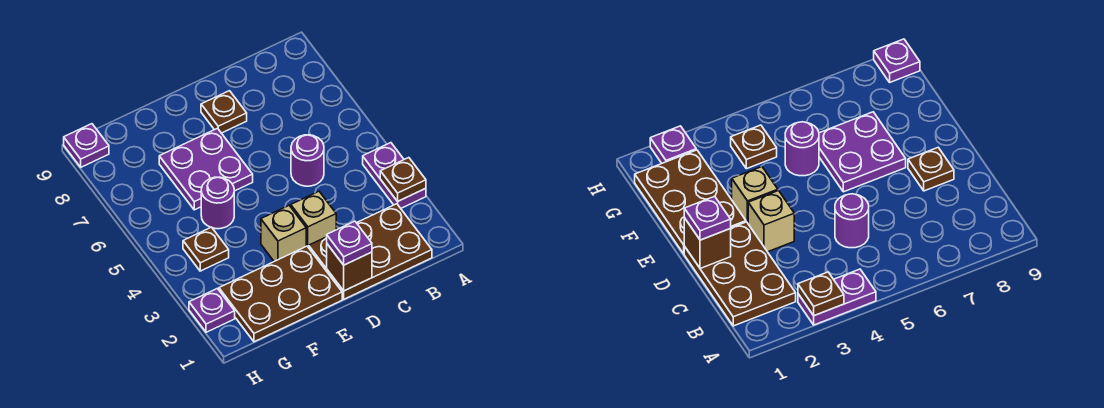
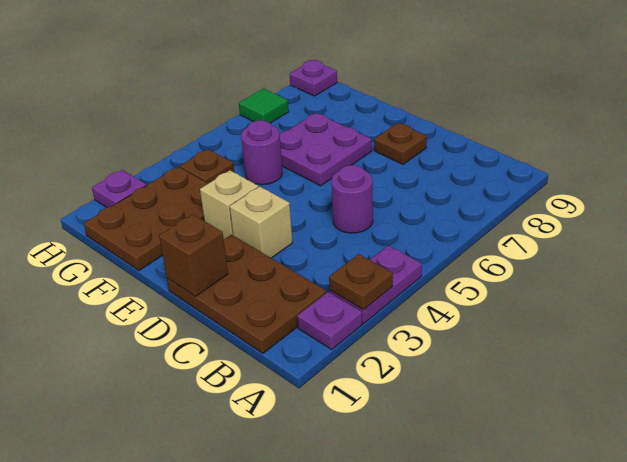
purple 1x1 plate [327,221,372,265] -> purple 1x1 plate moved to [297,292,362,349]
brown 2x3 plate [219,246,342,342] -> brown 2x3 plate turned to [84,167,208,271]
none -> green 1x1 tile [239,89,289,123]

